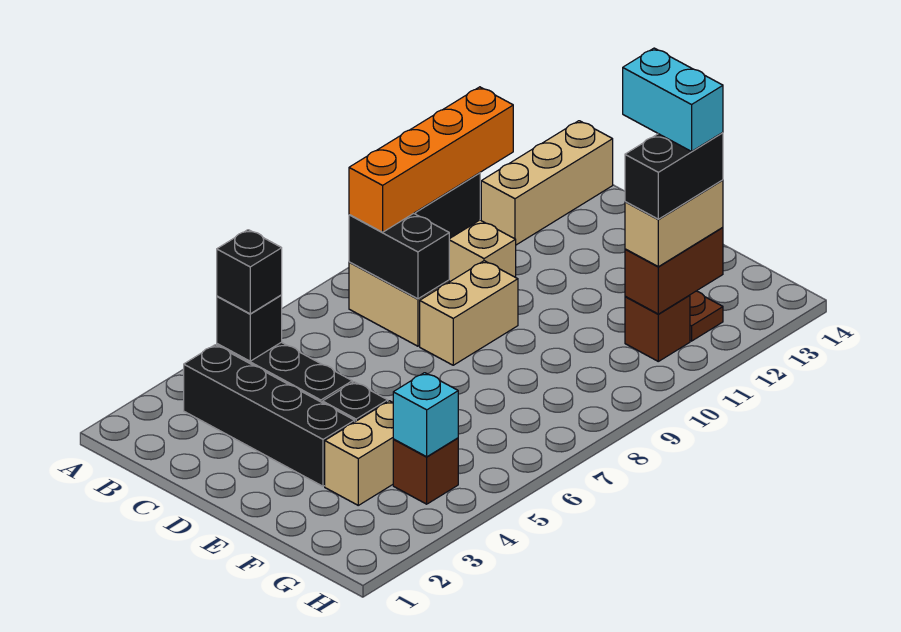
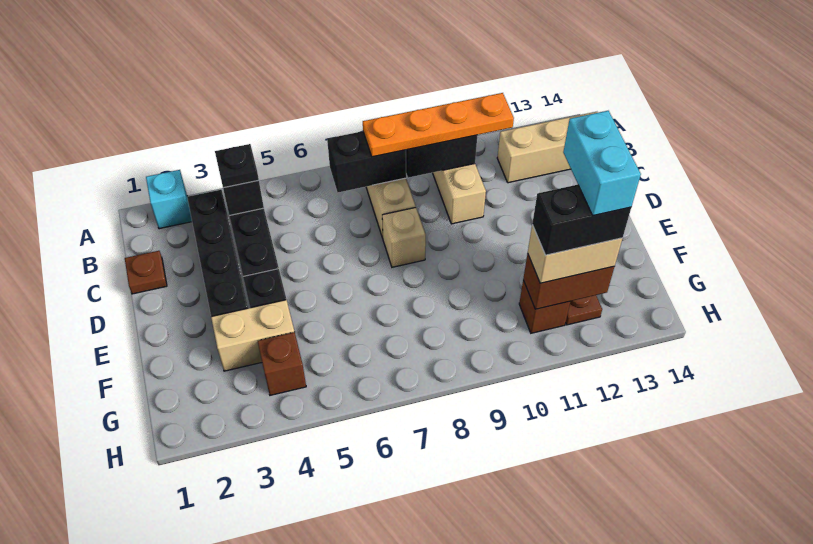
black 1x1 brick [217,230,282,314] -> black 1x1 plate [215,144,259,188]
black 1x2 brick [349,213,449,299] -> black 1x2 brick turned to [327,131,406,192]
orange 1x4 brick [349,87,513,232] -> orange 1x4 plate [363,93,514,157]
none -> brown 1x1 plate [125,251,167,294]
tan 1x2 brick [420,261,518,365] -> tan 1x1 brick [382,208,426,267]
cyan 1x1 brick [393,373,458,457] -> cyan 1x1 brick moved to [146,170,192,229]

